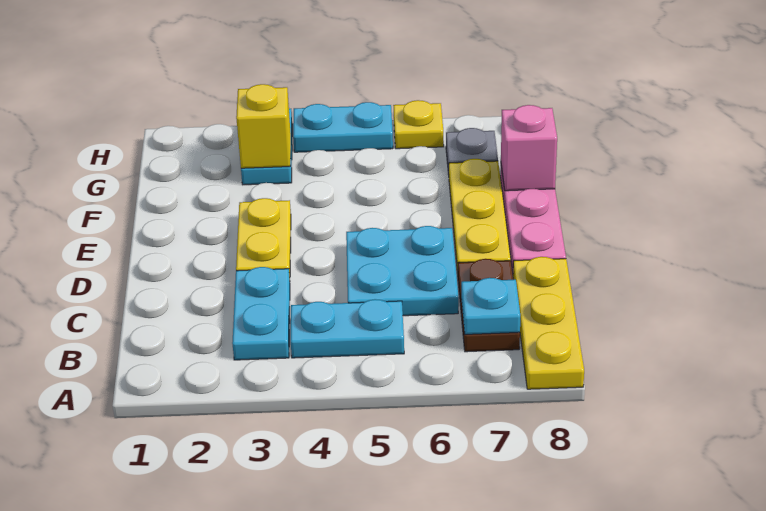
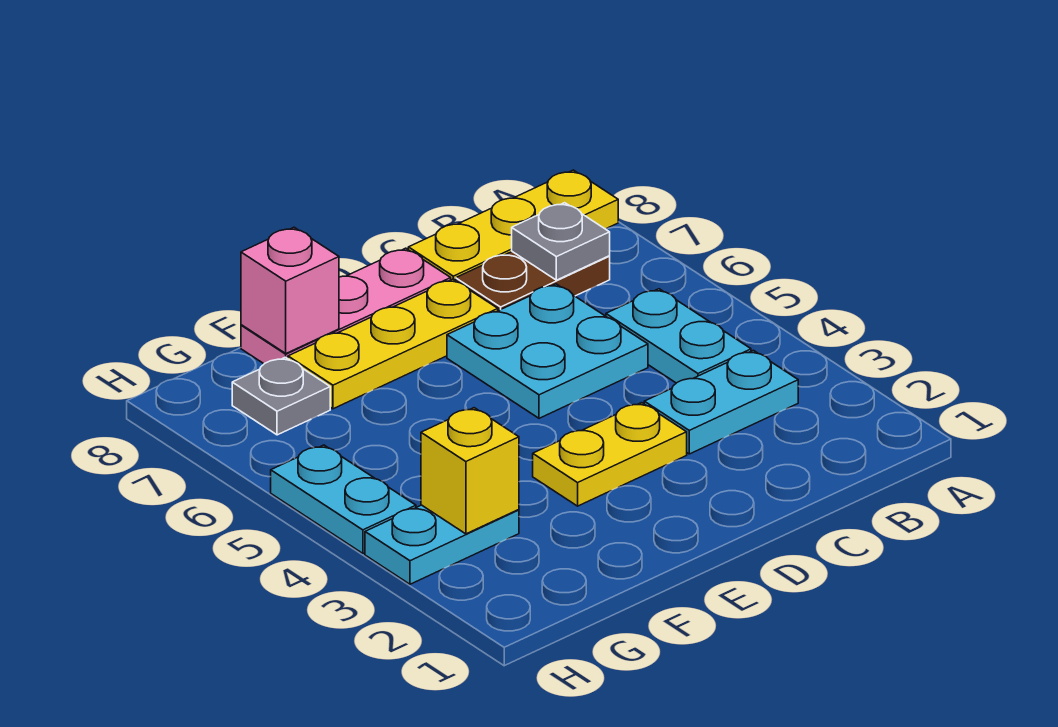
cyan 1x1 plate [461,278,521,334] -> grey 1x1 plate [512,203,610,280]
yellow 1x1 plate [393,100,444,149] -> none

